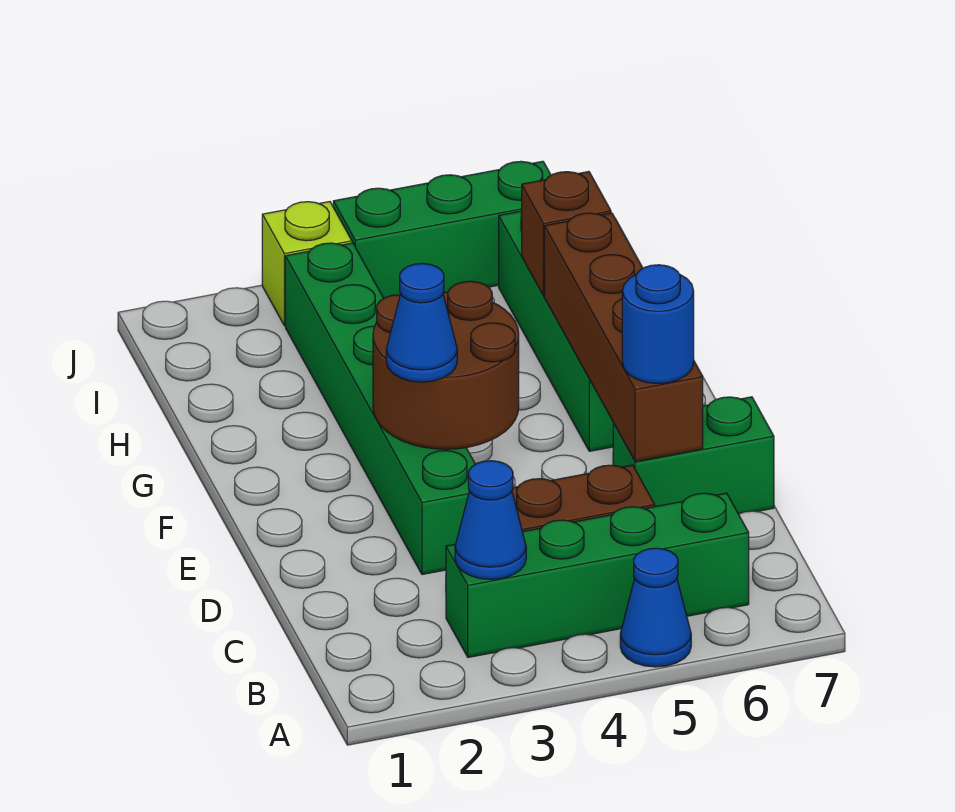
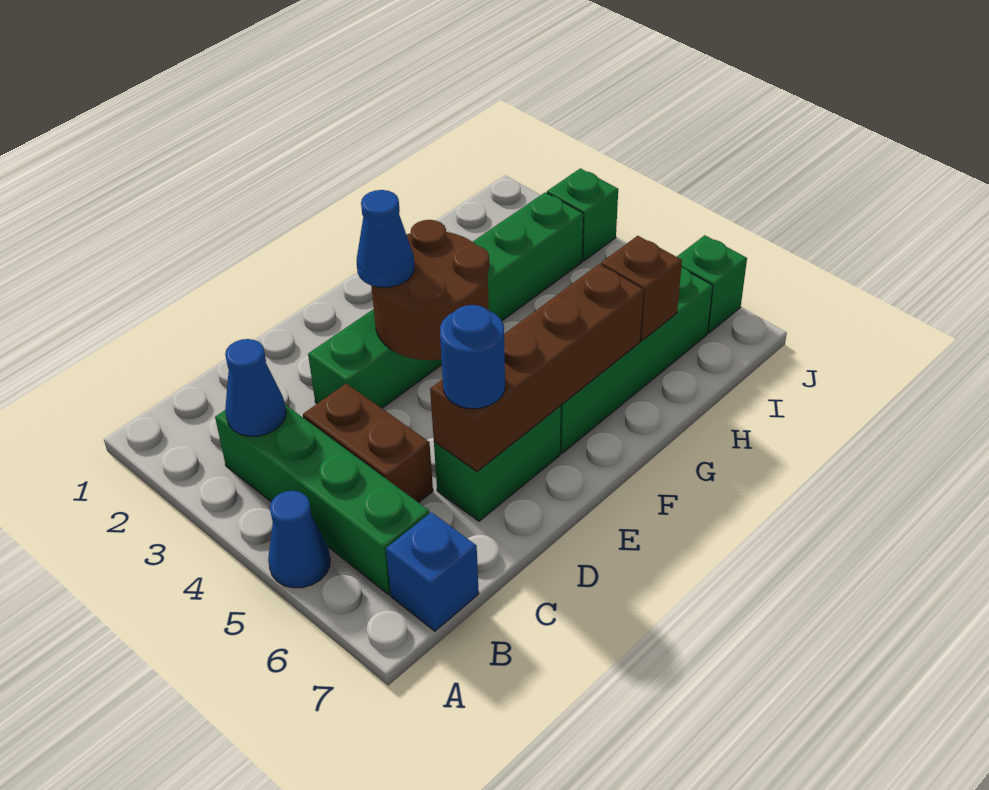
none -> blue 1x1 brick [386,512,479,631]
green 1x2 brick [613,397,774,514] -> green 1x2 brick turned to [434,406,561,521]
lime 1x1 brick [262,202,352,326] -> green 1x1 brick [547,168,618,261]
green 1x3 brick [333,161,551,298] -> green 1x1 brick [677,235,747,333]

